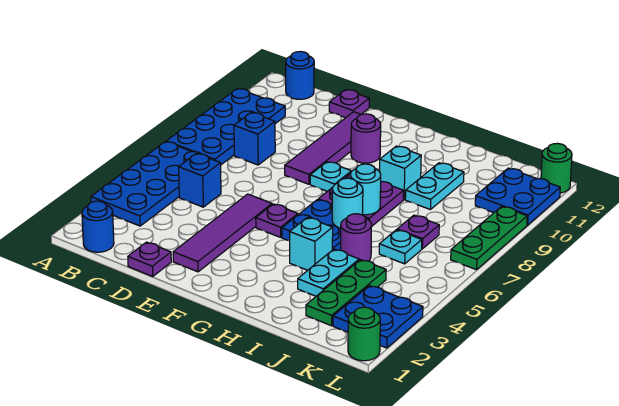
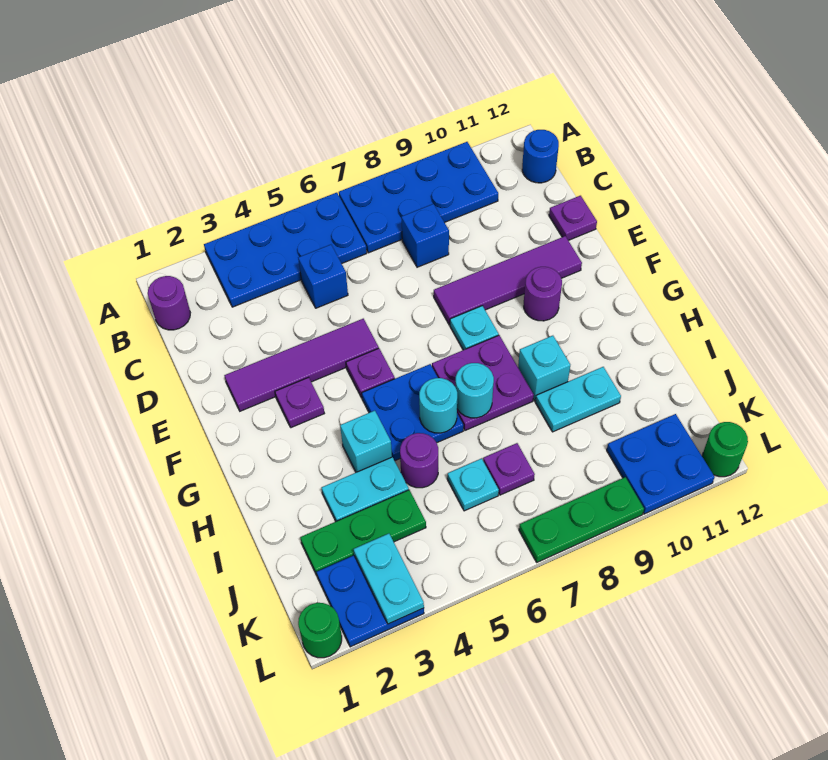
blue 1x1 round brick [82,201,114,252] -> purple 1x1 round brick [148,276,190,330]
purple 1x1 plate [128,242,171,276] -> purple 1x1 plate moved to [275,377,324,428]
none -> cyan 1x2 plate [354,534,424,624]

